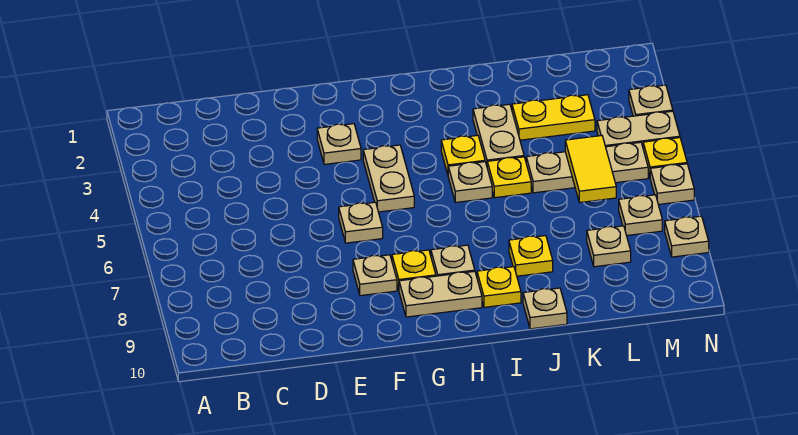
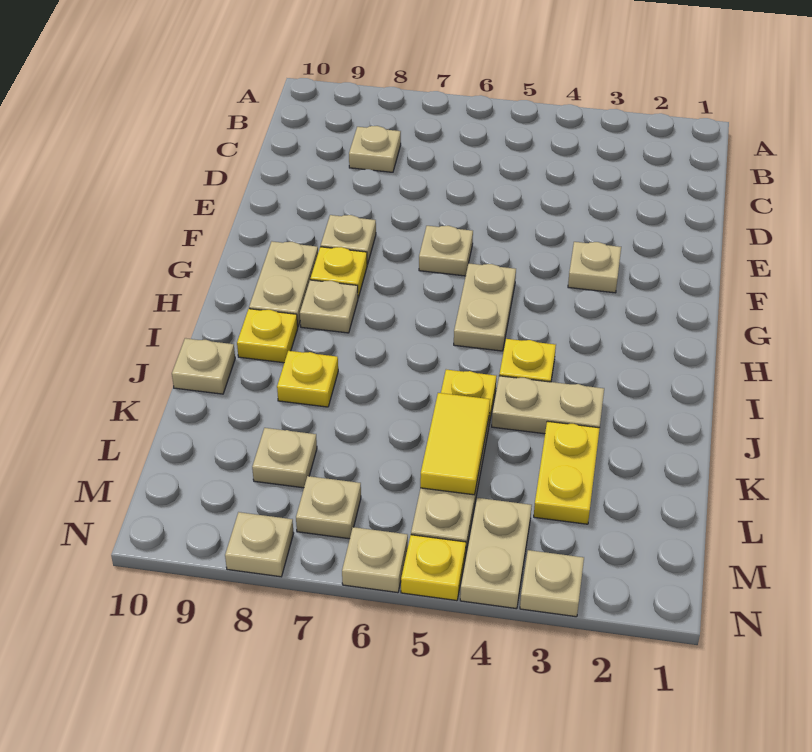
tan 1x2 plate [363,145,414,212] -> tan 1x2 plate turned to [454,263,516,351]
tan 1x1 plate [448,162,492,202] -> tan 1x1 plate moved to [349,126,401,172]
yellow 1x2 tile [565,136,616,203] -> yellow 1x2 tile turned to [420,393,490,495]

